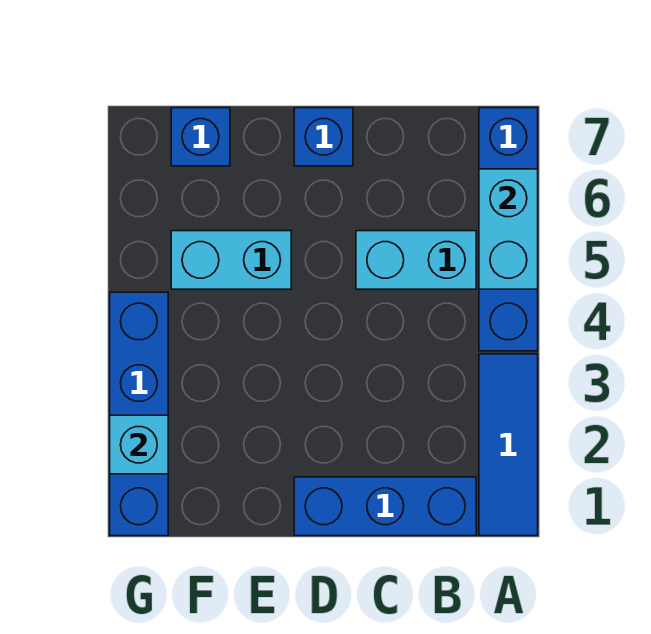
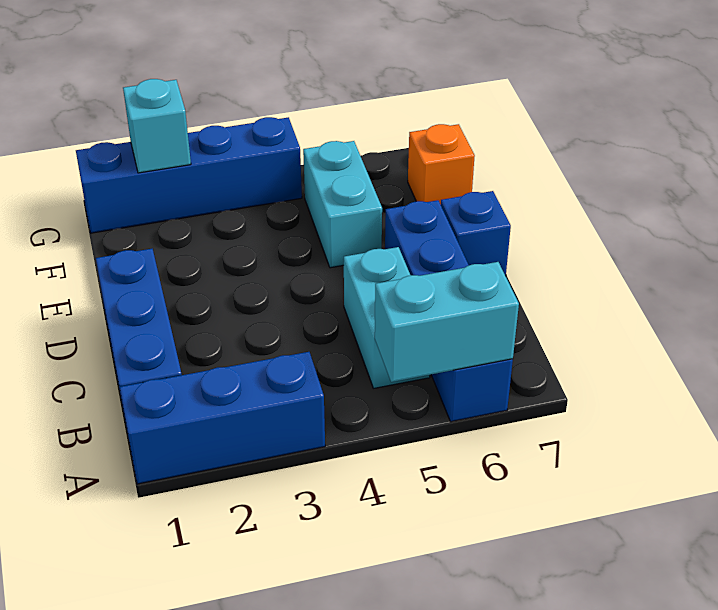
blue 1x3 tile [479,354,538,536] -> blue 1x3 brick [120,352,325,484]
blue 1x4 brick [479,108,538,351] -> blue 1x4 brick turned to [385,200,513,422]
blue 1x1 brick [171,108,230,166] -> orange 1x1 brick [408,124,475,204]

